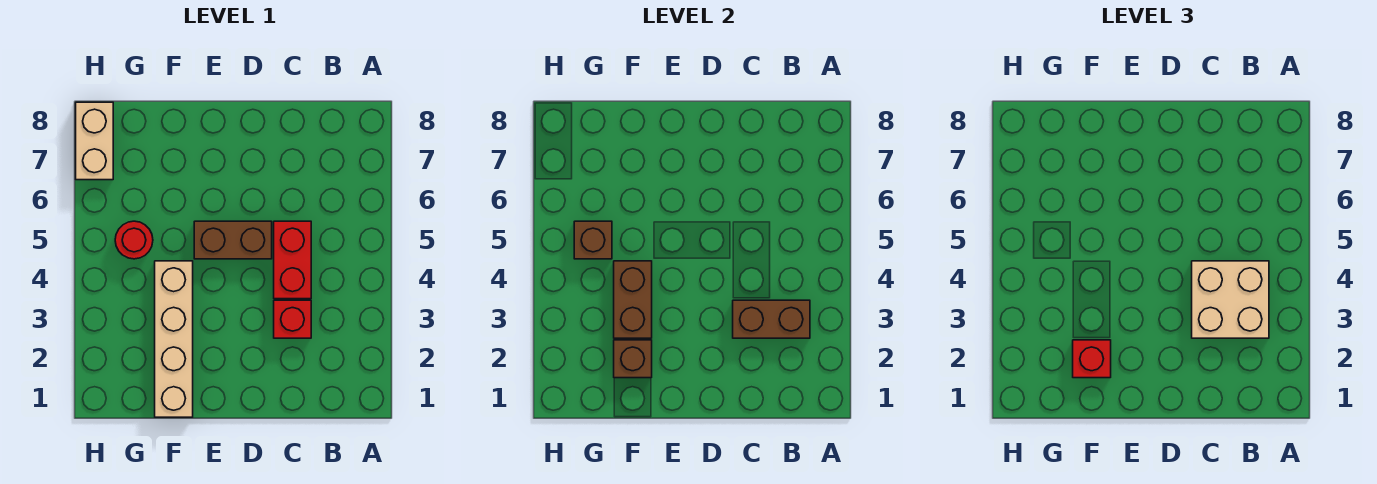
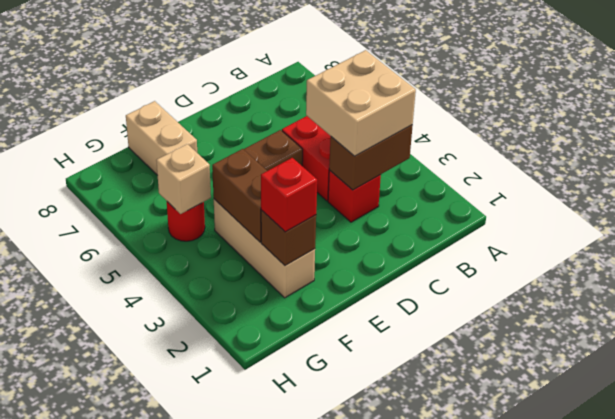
tan 1x4 brick [155,261,193,417] -> tan 1x3 brick [214,199,315,298]
brown 1x1 brick [574,221,612,259] -> tan 1x1 brick [156,144,211,214]
tan 1x2 brick [76,102,113,180] -> tan 1x2 brick moved to [126,101,197,174]

